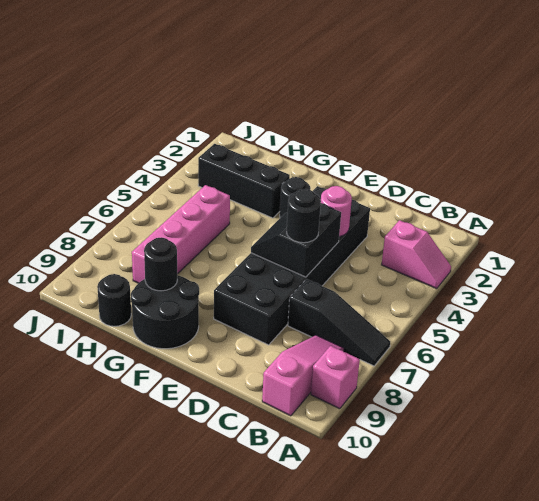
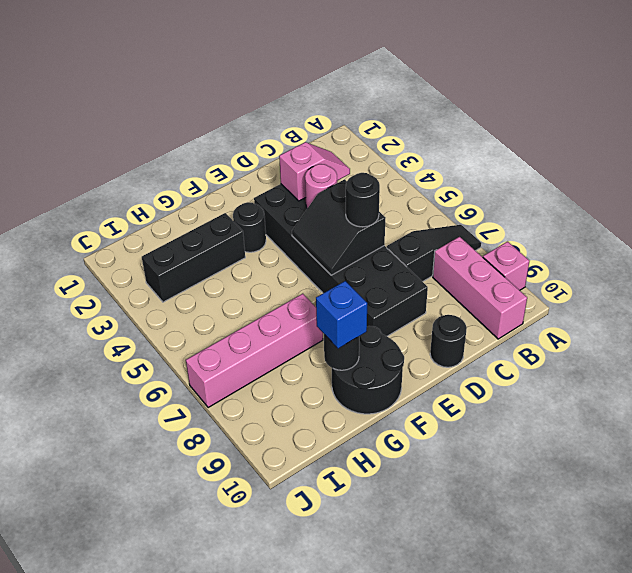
pink 1x2 slope [382,220,451,289] -> pink 1x2 slope moved to [279,142,350,201]
pink 1x3 slope [262,335,344,416] -> pink 1x3 brick [433,237,527,339]
none -> blue 1x1 brick [316,281,367,349]
pink 1x4 brick [132,185,230,283] -> pink 1x4 brick turned to [186,294,323,408]
black 1x1 round brick [97,274,131,326] -> black 1x1 round brick moved to [430,315,467,367]

